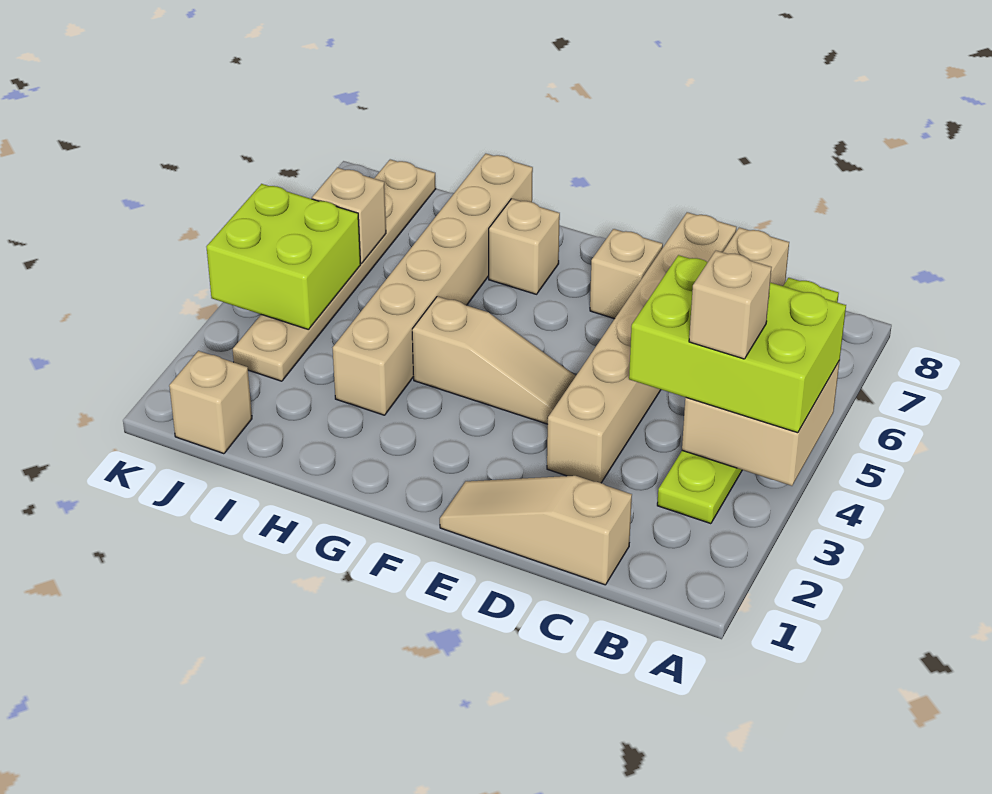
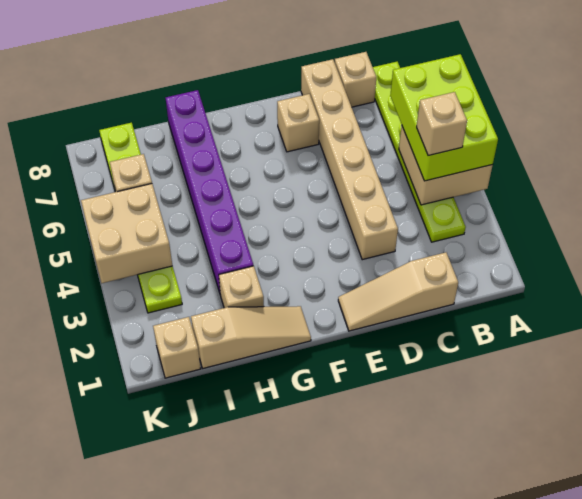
lime 2x3 brick [629,255,846,433] -> lime 2x3 brick turned to [390,54,498,181]
tan 1x3 slope [412,296,576,424] -> tan 1x3 slope moved to [191,306,311,368]
tan 1x1 brick [489,199,560,294] -> tan 1x1 brick moved to [219,266,264,308]
tan 1x6 brick [333,154,533,415] -> purple 1x6 brick [166,90,253,293]
tan 1x6 plate [233,160,436,381] -> lime 1x6 plate [99,123,182,313]
lime 2x2 brick [206,184,361,330] -> tan 2x2 brick [81,184,172,283]

